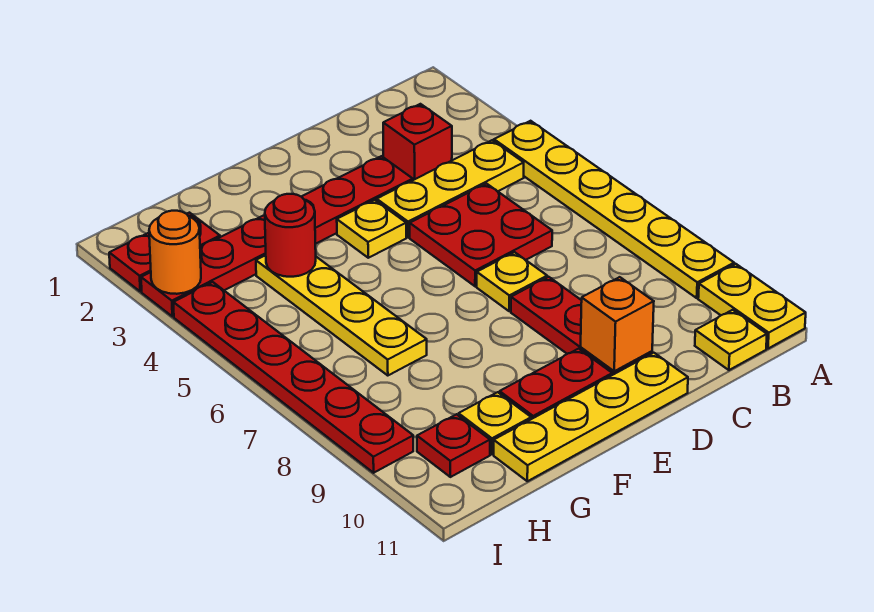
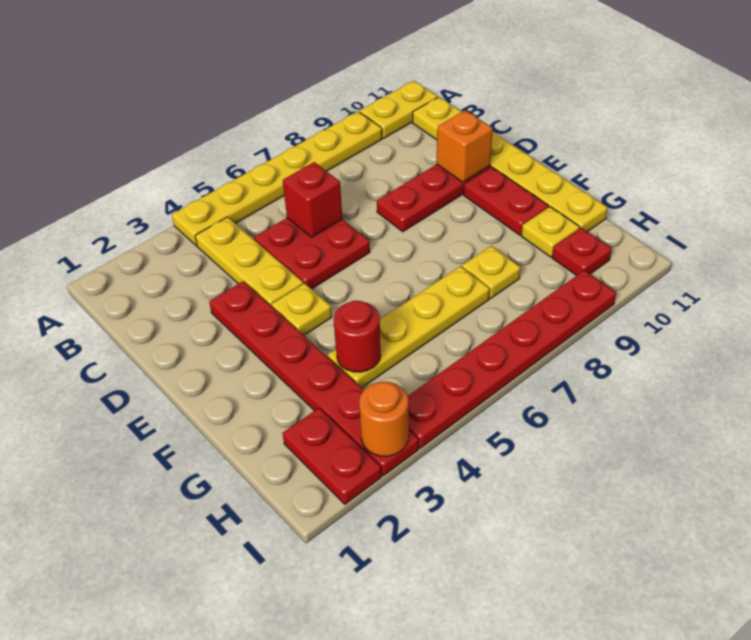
red 1x1 brick [383,104,452,180] -> red 1x1 brick moved to [283,162,342,237]
yellow 1x1 plate [477,252,547,311] -> yellow 1x1 plate moved to [462,246,521,299]

